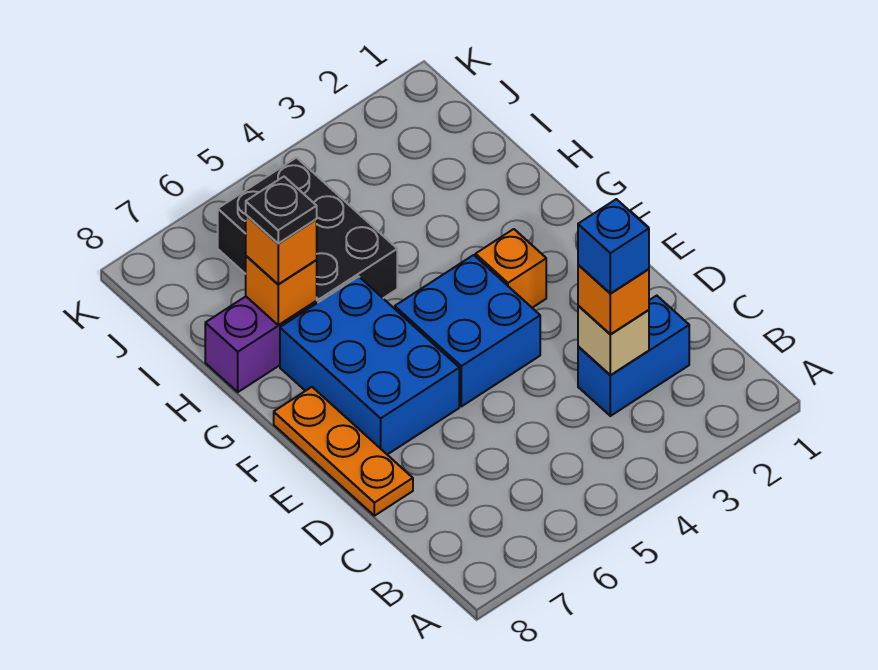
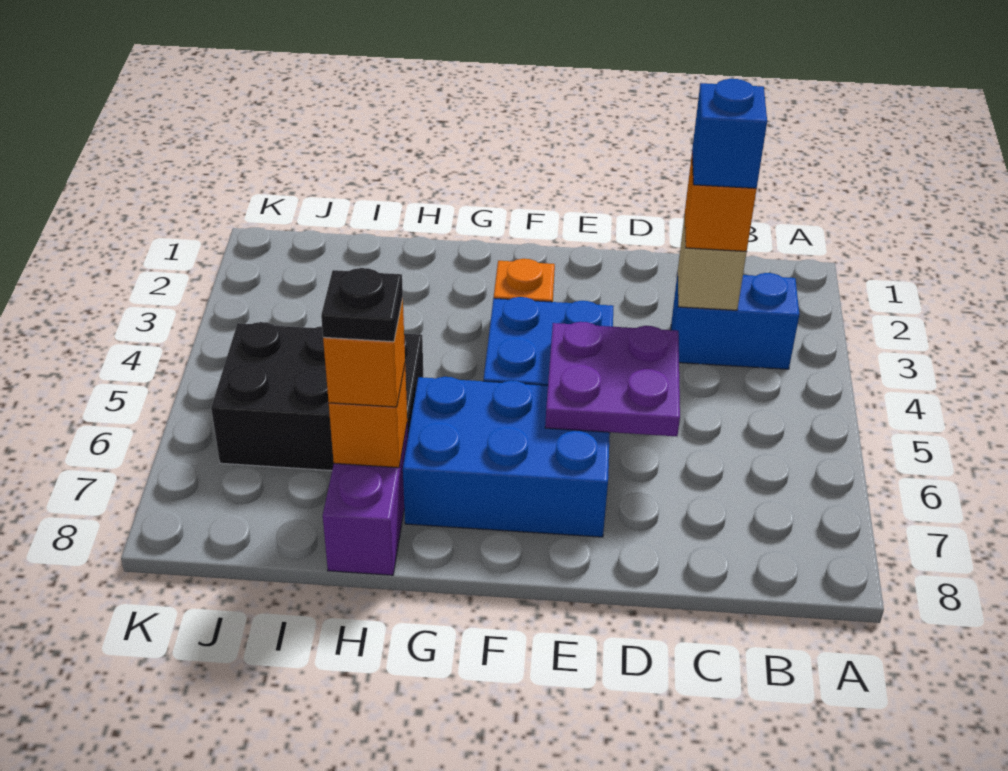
blue 1x2 brick [578,296,689,416] -> blue 1x2 brick turned to [671,273,799,369]
none -> purple 2x2 plate [545,322,680,436]
orange 1x3 plate [274,387,413,516] -> none

